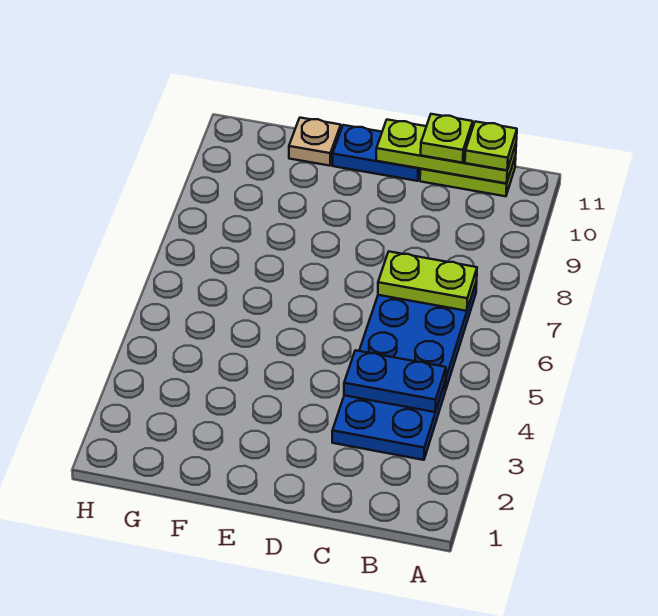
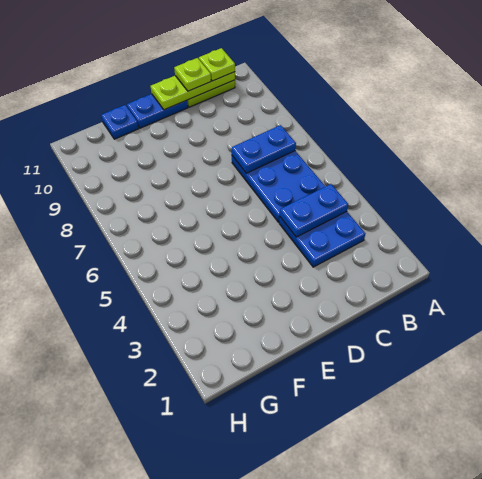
lime 1x2 plate [378,252,477,311] -> blue 1x2 plate [232,125,296,173]
tan 1x1 plate [289,118,341,166] -> blue 1x1 plate [101,105,139,139]

